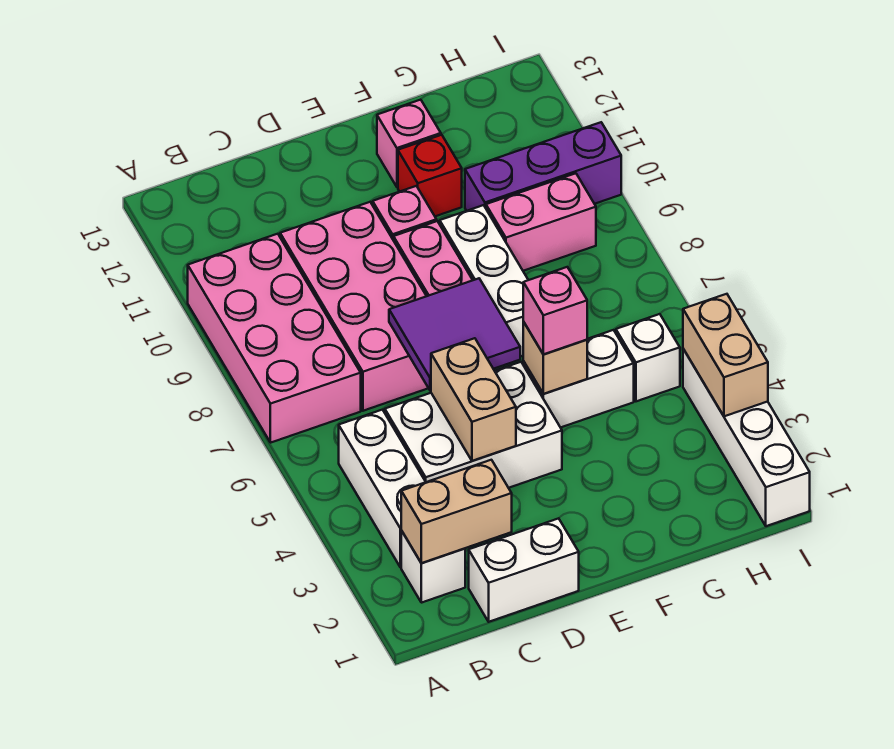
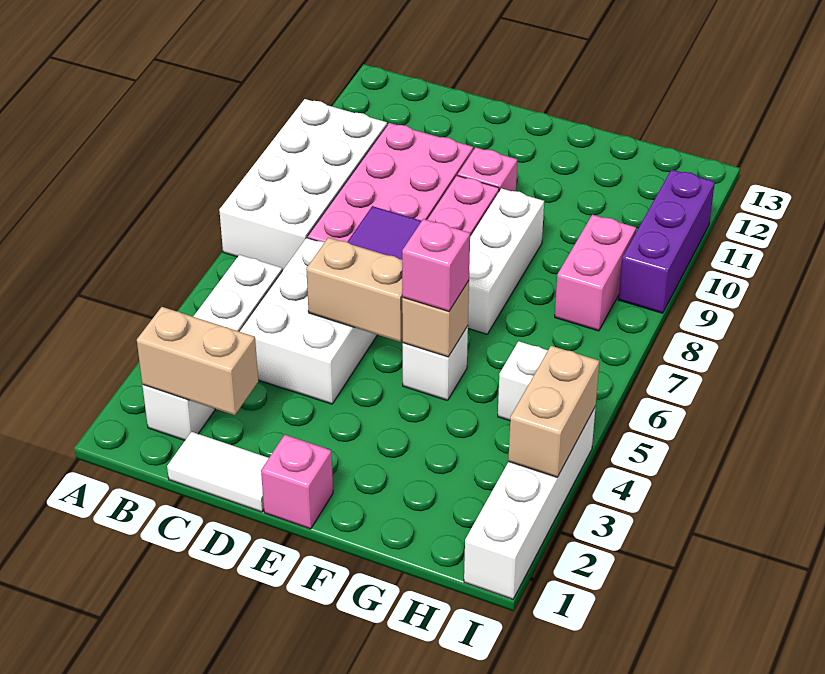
pink 2x4 brick [188,234,361,443] -> white 2x4 brick [219,99,387,271]
white 1x2 brick [469,518,579,622] -> white 1x2 tile [167,432,269,512]
white 2x3 brick [385,362,562,488] -> white 2x3 brick turned to [239,238,377,404]
tan 1x2 brick [431,338,516,461] -> tan 1x2 brick turned to [306,237,403,342]
white 1x2 brick [523,330,634,428] -> white 1x1 brick [403,326,468,401]
red 1x1 brick [398,135,462,216] -> none
pink 1x1 brick [377,100,441,187] -> pink 1x1 brick moved to [261,435,333,529]
pink 1x2 brick [486,173,596,271] -> pink 1x2 brick turned to [555,215,636,331]
purple 1x3 brick [465,122,621,211] -> purple 1x3 brick turned to [618,170,715,313]

